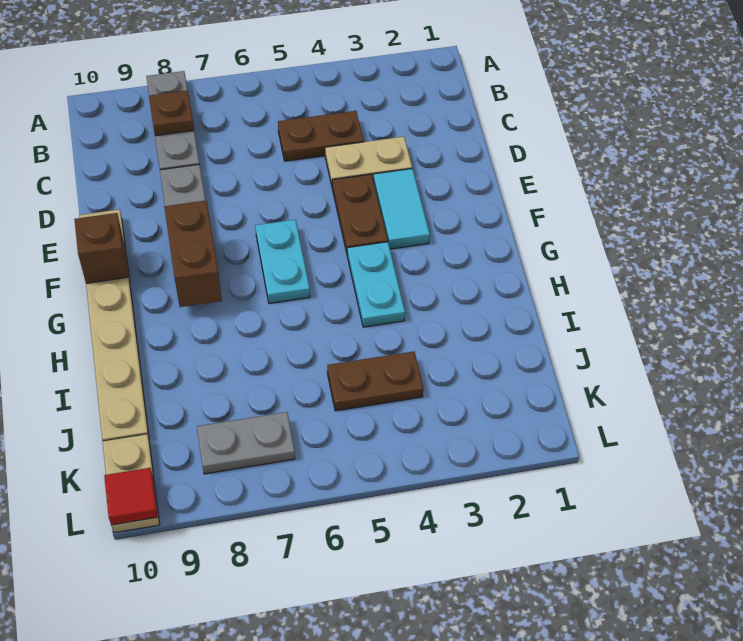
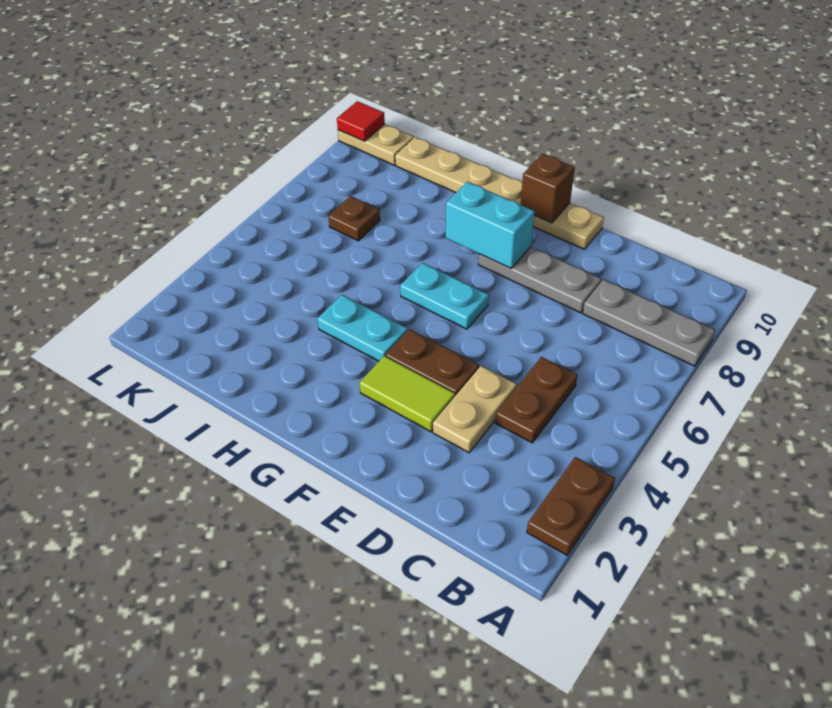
brown 1x1 plate [149,90,194,136] -> brown 1x1 plate moved to [328,196,380,241]
cyan 1x2 tile [373,169,430,249] -> lime 1x2 tile [360,356,455,432]
brown 1x2 brick [164,200,222,307] -> cyan 1x2 brick [446,182,535,268]
brown 1x2 plate [327,351,424,411] -> brown 1x2 plate moved to [527,457,615,555]
grey 1x2 plate [197,412,295,474] -> none

